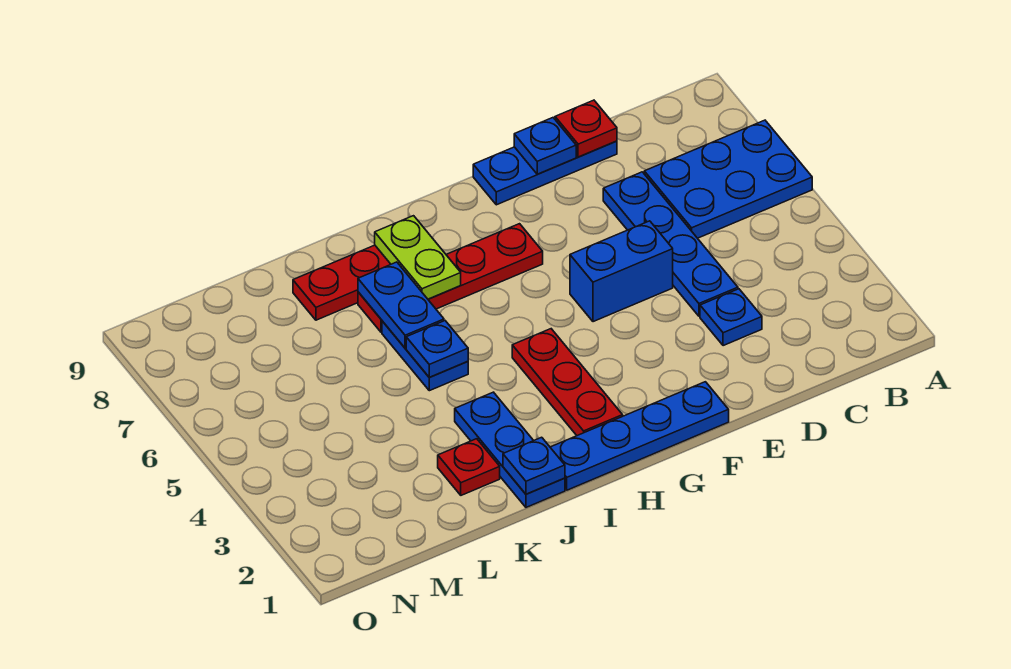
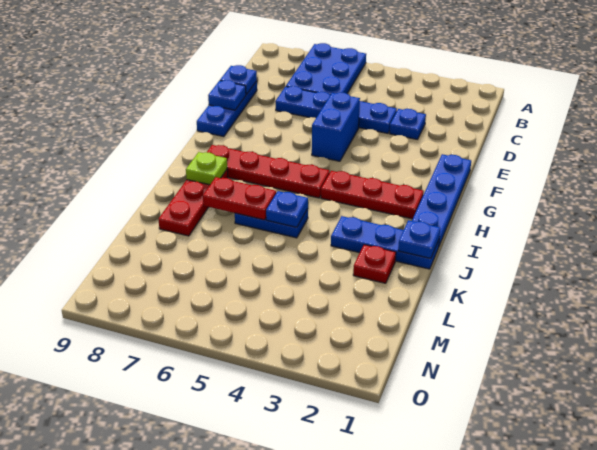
red 1x1 plate [555,100,617,157] -> blue 1x1 plate [220,65,257,95]
red 1x4 plate [358,224,543,332] -> red 1x4 plate turned to [207,145,330,198]
lime 1x2 plate [375,216,461,299] -> lime 1x1 plate [186,152,227,185]
blue 1x2 plate [358,262,444,348] -> red 1x2 plate [203,177,276,220]

